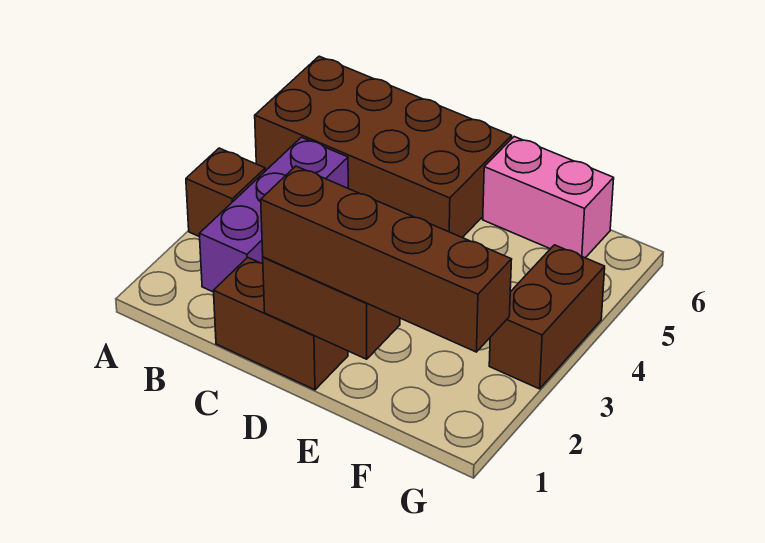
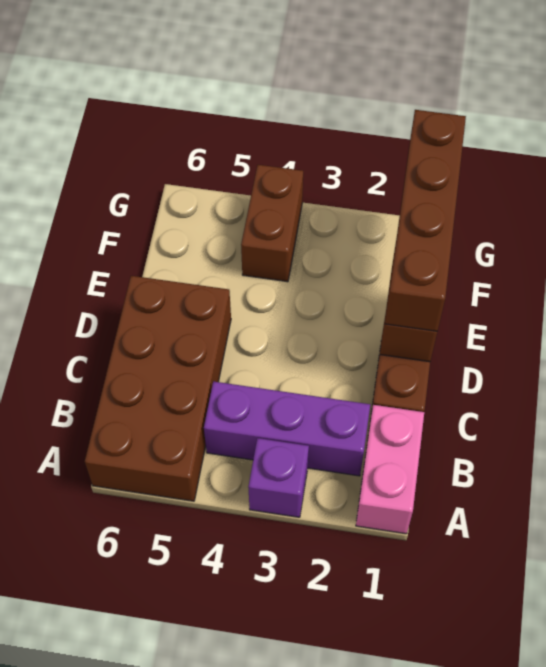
brown 1x1 brick [186,148,265,237] -> purple 1x1 brick [248,438,309,517]
pink 1x2 brick [483,137,614,258] -> pink 1x2 brick moved to [356,405,424,534]
brown 1x2 brick [489,245,605,389] -> brown 1x2 brick turned to [241,165,303,282]

